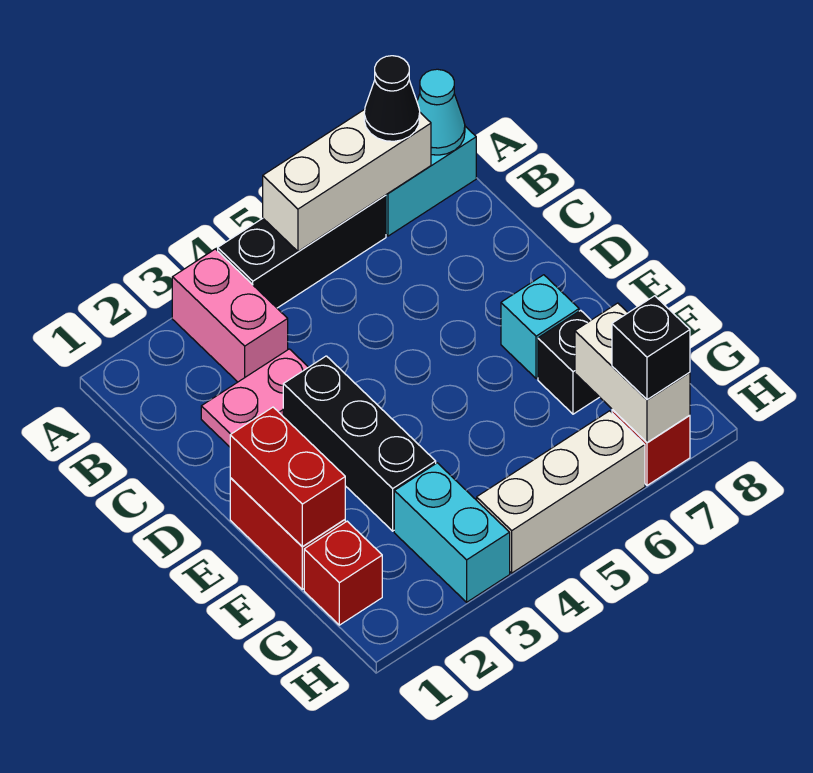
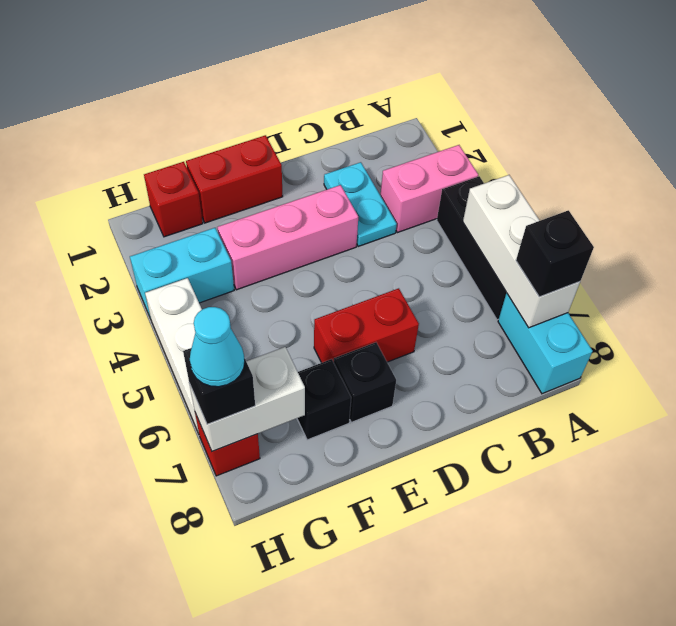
black 1x1 cone [364,56,420,141] -> black 1x1 brick [516,210,594,297]
cyan 1x1 cone [417,69,465,155] -> cyan 1x1 cone moved to [190,307,245,387]
pink 1x2 plate [201,349,308,447] -> cyan 1x2 plate [324,162,397,246]
black 1x3 brick [283,356,436,531] -> pink 1x3 brick [218,185,358,290]
red 1x2 brick [230,407,345,547] -> red 1x2 brick moved to [314,288,419,363]
cyan 1x1 brick [501,275,579,379] -> black 1x1 brick [334,342,396,422]

